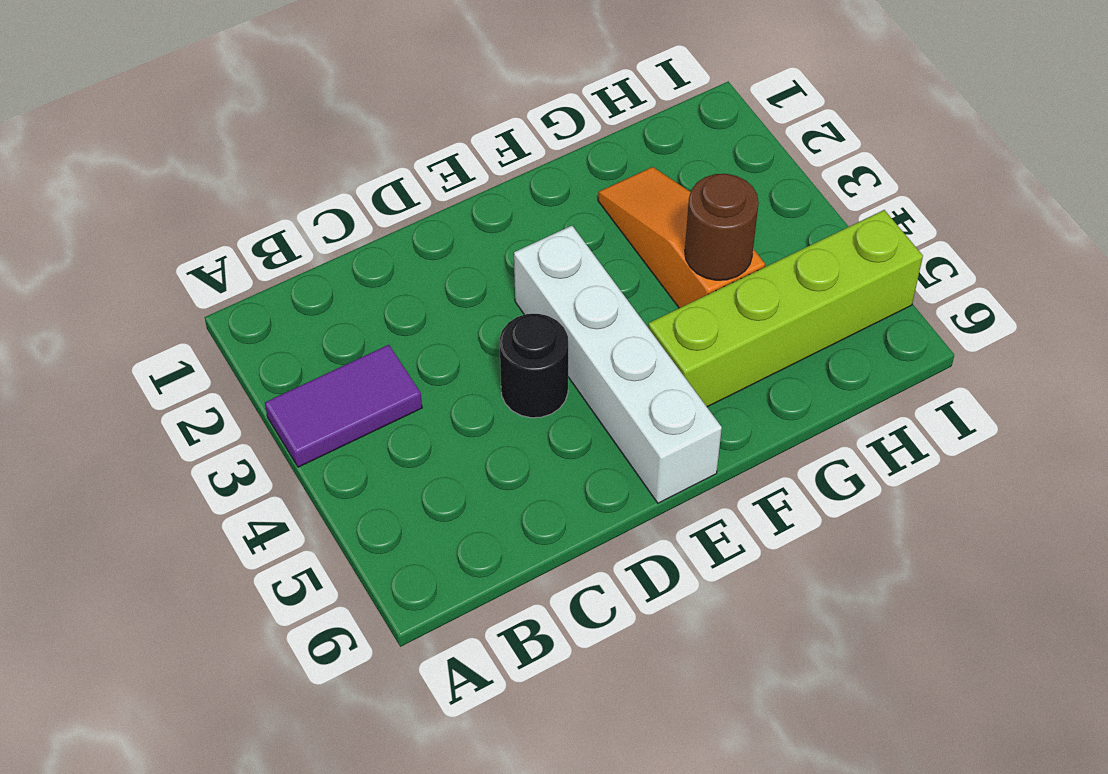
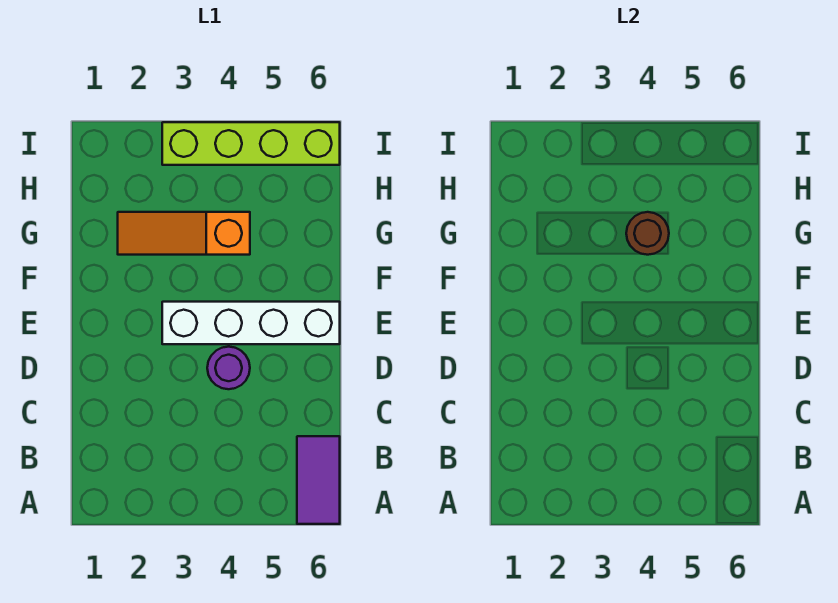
purple 1x2 tile [265,345,422,467] -> purple 1x2 tile moved to [297,436,340,524]
black 1x1 round brick [500,314,568,418] -> purple 1x1 round brick [207,347,250,389]
lime 1x4 brick [648,210,923,407] -> lime 1x4 brick turned to [162,122,340,165]

